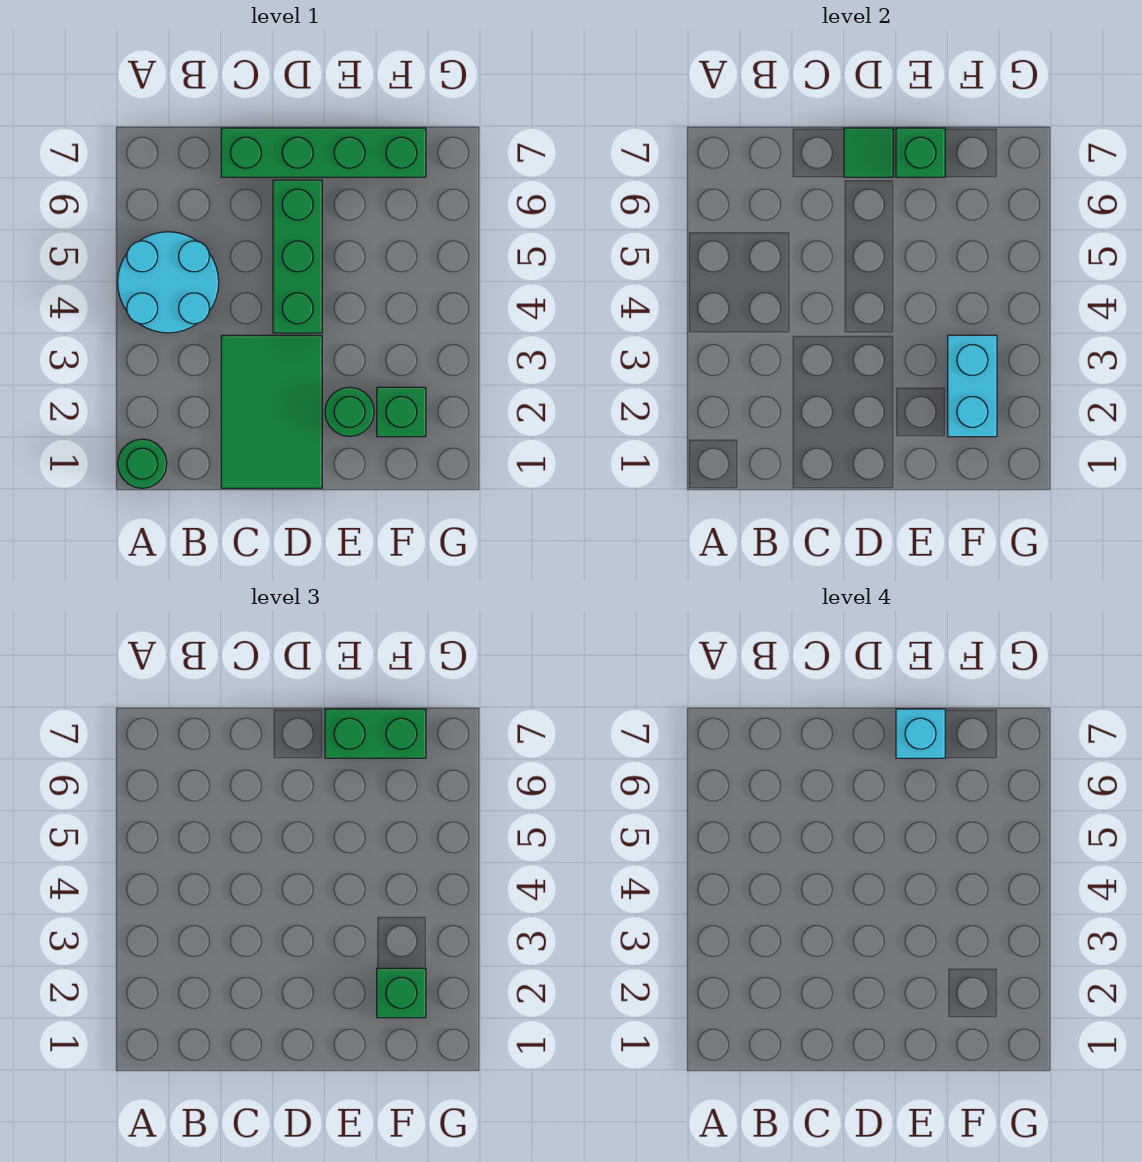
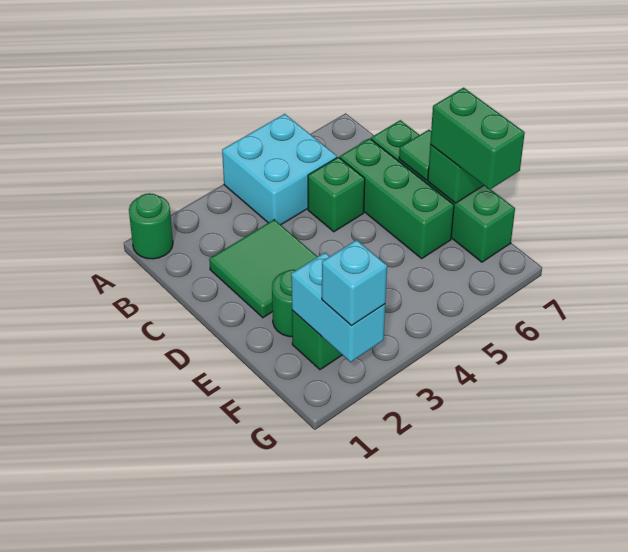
cyan 2x2 round brick [118,232,219,333] -> cyan 2x2 brick [222,114,337,225]
green 2x3 tile [221,335,322,488] -> green 2x2 tile [209,219,317,318]
green 1x3 brick [273,180,322,333] -> green 1x3 brick turned to [340,138,454,259]
cyan 1x1 brick [896,709,945,758] -> cyan 1x1 brick moved to [322,240,387,326]
cyan 1x2 brick [948,335,997,437] -> cyan 1x2 brick turned to [291,253,385,362]
green 1x1 brick [377,968,426,1018] -> green 1x1 brick moved to [308,157,365,232]

